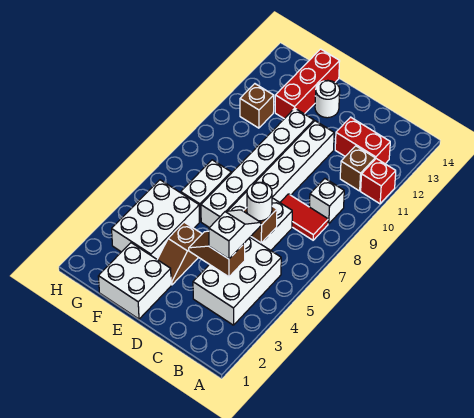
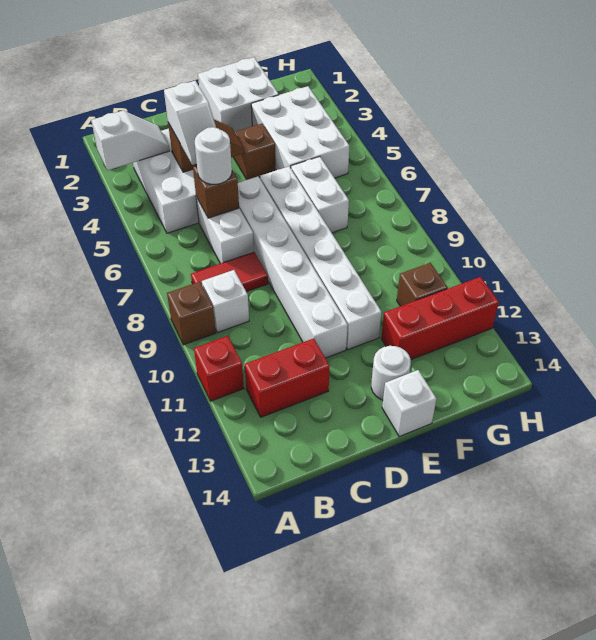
none -> white 1x2 slope [91,111,170,170]
brown 1x1 brick [340,146,375,191] -> brown 1x1 brick moved to [167,282,216,345]
none -> white 1x1 brick [382,370,436,436]
red 1x3 brick [275,49,340,119] -> red 1x3 brick turned to [381,277,499,359]

